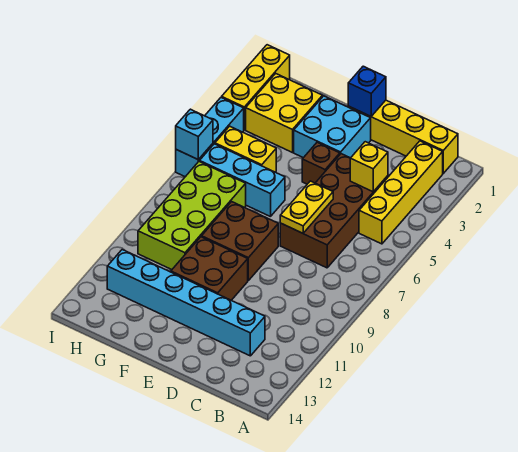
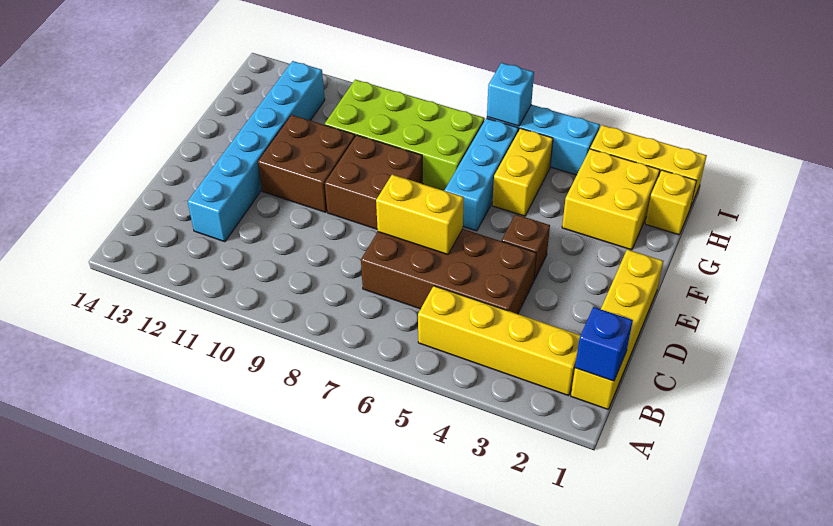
yellow 1x1 brick [350,142,388,192] -> yellow 1x1 brick moved to [645,170,697,235]
yellow 1x2 plate [280,181,333,233] -> yellow 1x2 brick [376,175,464,255]
blue 1x1 brick [348,66,386,116] -> blue 1x1 brick moved to [575,307,633,381]
cyan 2x2 brick [294,96,371,158] -> none

